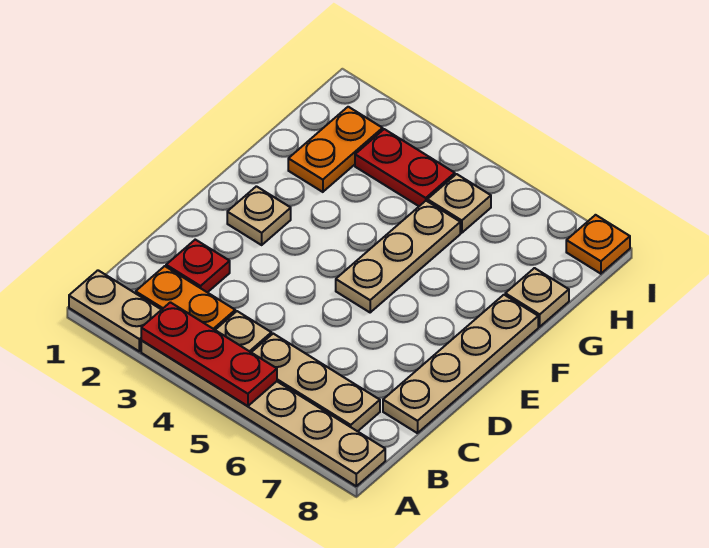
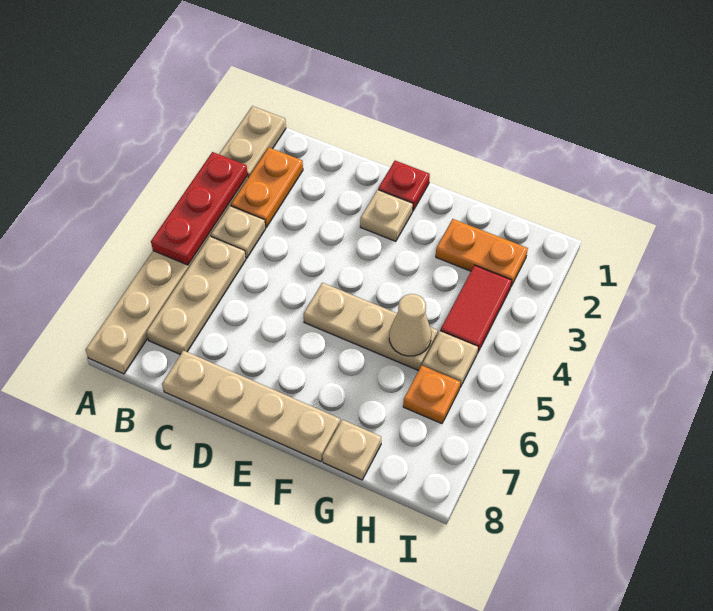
red 1x1 plate [166,240,230,293] -> red 1x1 plate moved to [378,161,430,211]
none -> tan 1x1 cone [389,294,431,356]
red 1x2 plate [355,129,455,206] -> red 1x2 tile [440,265,512,353]
orange 1x1 plate [566,215,630,274] -> orange 1x1 plate moved to [403,366,460,424]

